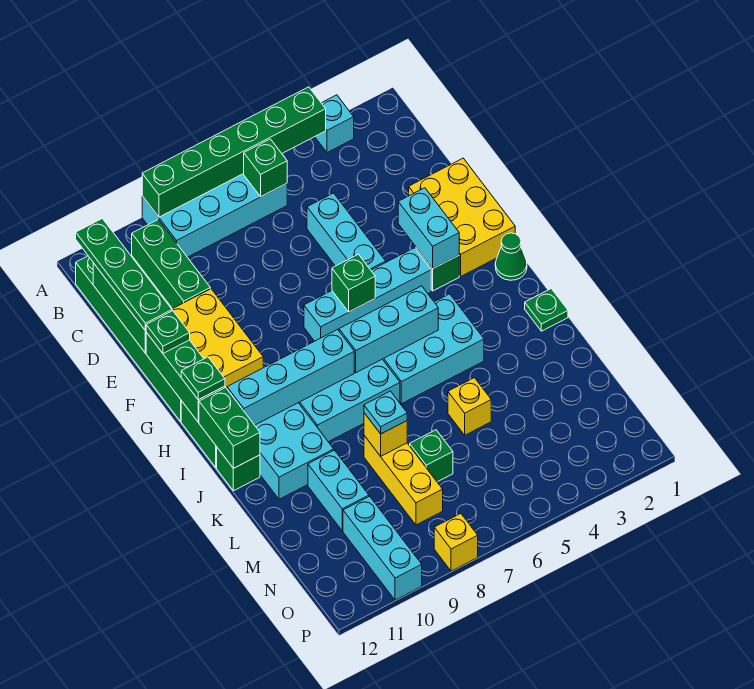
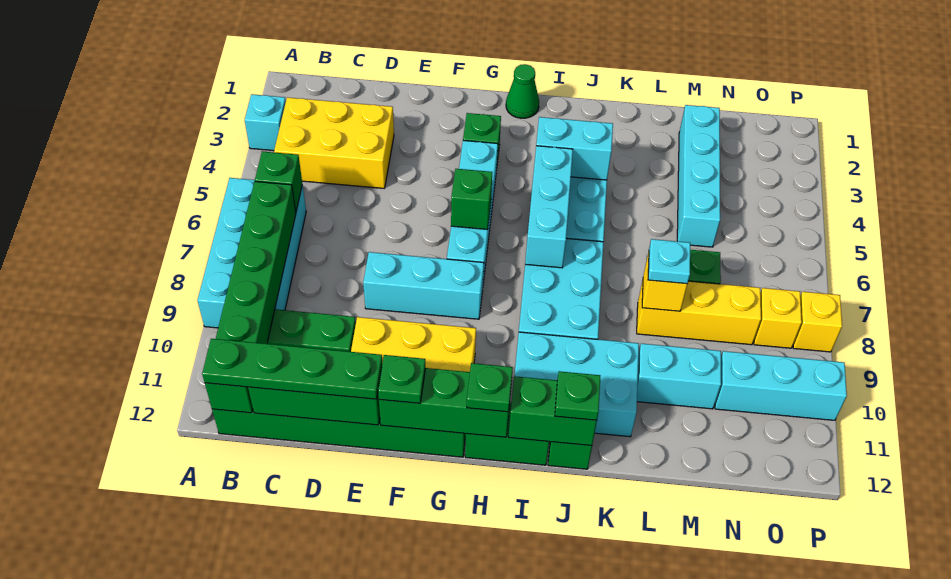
green 1x6 brick [142,87,326,217] -> green 1x6 brick moved to [205,182,296,413]
cyan 1x3 brick [307,193,386,270] -> cyan 1x3 brick moved to [363,252,484,319]
yellow 2x3 brick [409,158,515,276] -> yellow 2x3 brick moved to [274,97,394,188]
cyan 1x2 brick [398,188,459,268] -> cyan 1x2 brick moved to [536,117,613,180]
cyan 1x4 brick [227,329,354,425] -> cyan 1x4 brick moved to [677,105,720,247]
green 1x1 plate [525,289,568,331] -> green 1x1 plate moved to [555,371,600,420]
yellow 1x1 brick [448,378,491,435] -> yellow 1x1 brick moved to [754,288,802,348]

